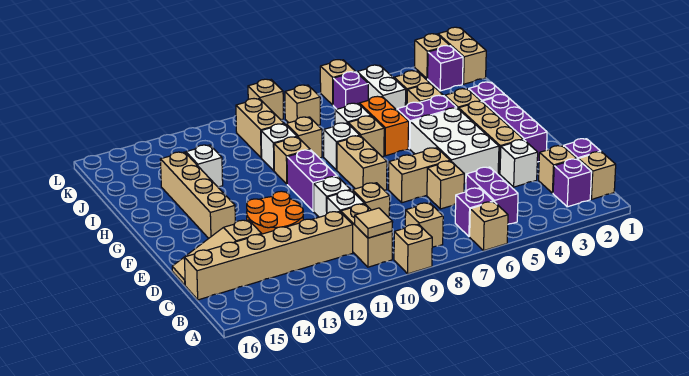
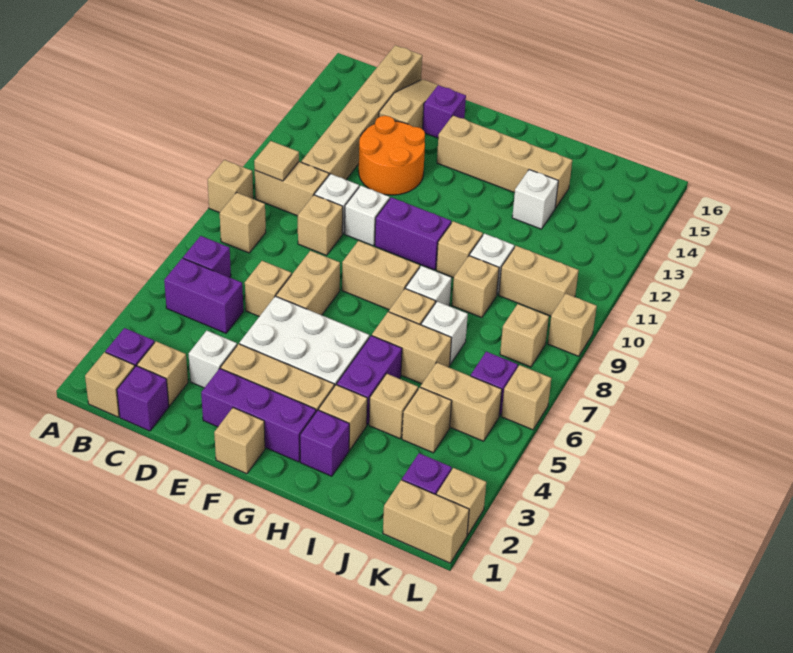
tan 1x1 brick [470,202,508,251] -> tan 1x1 brick moved to [214,408,265,474]
none -> purple 1x1 brick [423,85,466,138]
orange 1x2 brick [359,96,409,156] -> tan 1x2 brick [372,312,451,384]
white 1x2 brick [357,65,406,110] -> tan 1x2 brick [420,363,502,441]

